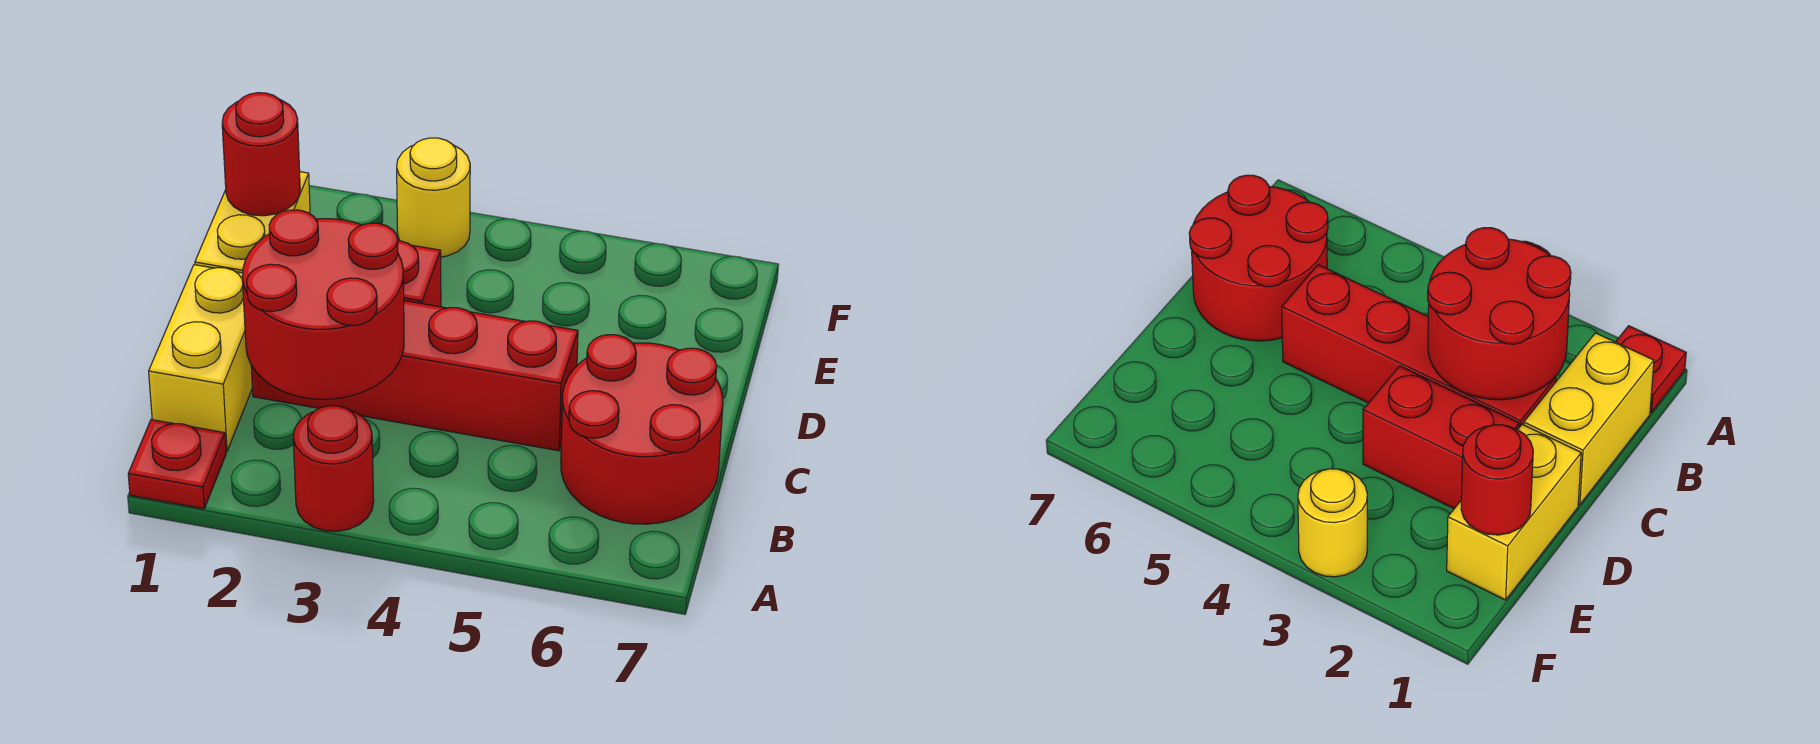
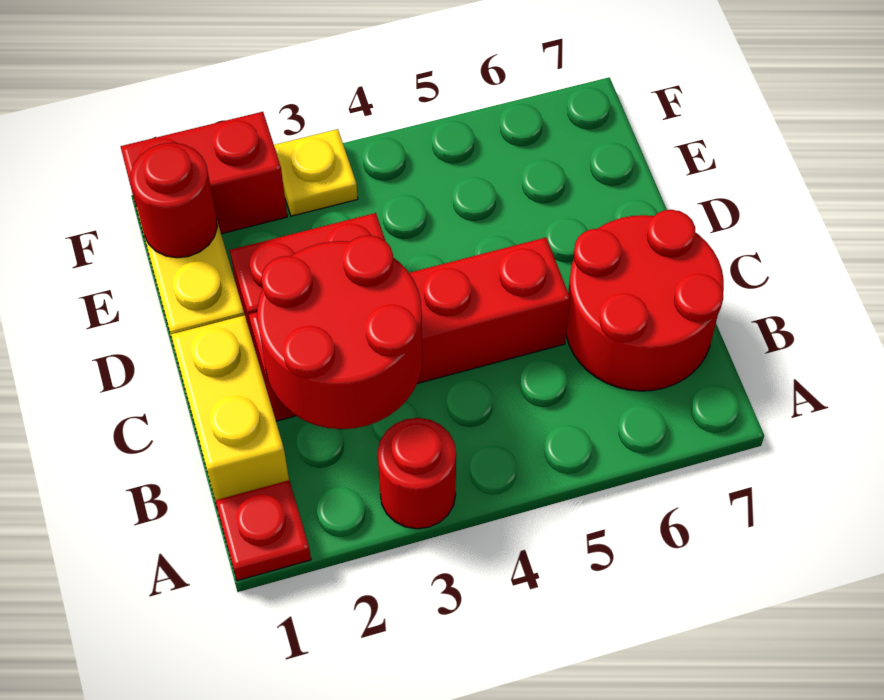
none -> red 1x2 brick [121,112,287,235]
yellow 1x1 round brick [397,138,470,257] -> yellow 1x1 plate [274,129,358,216]

